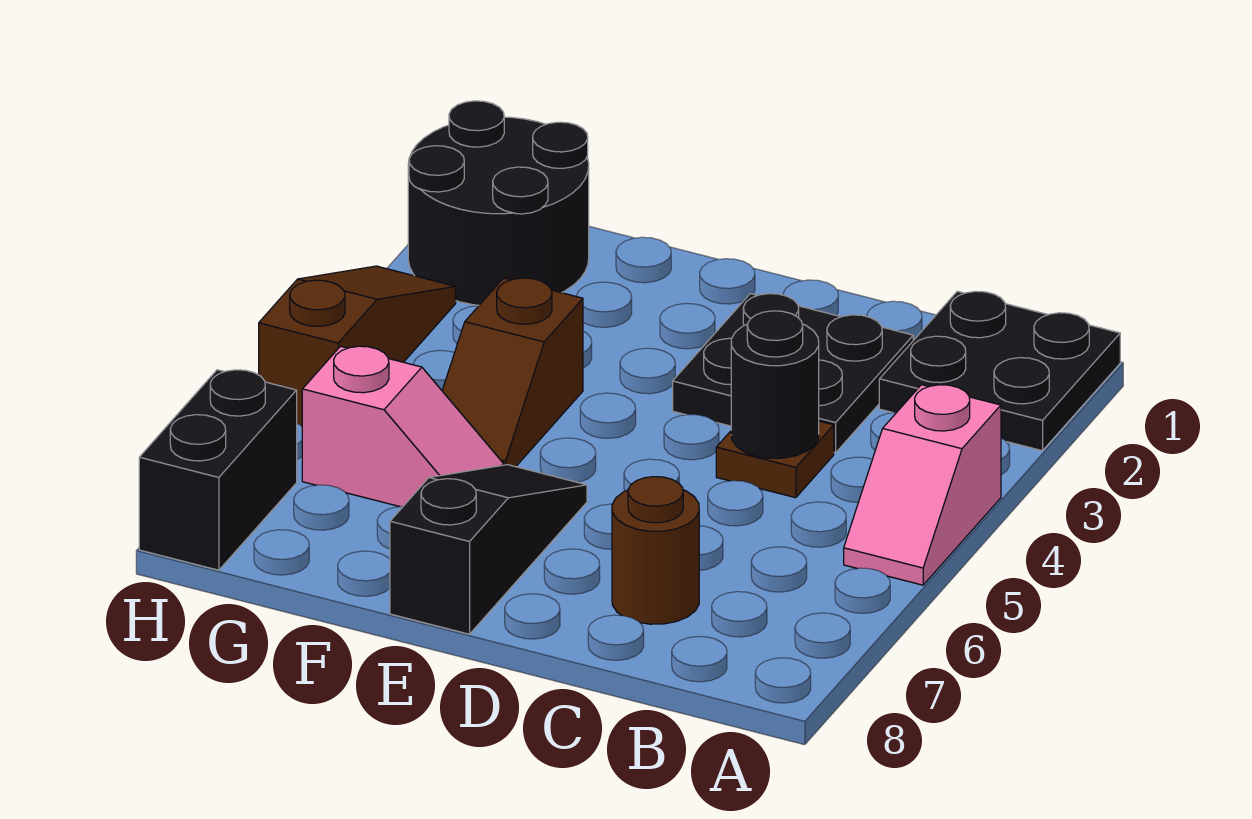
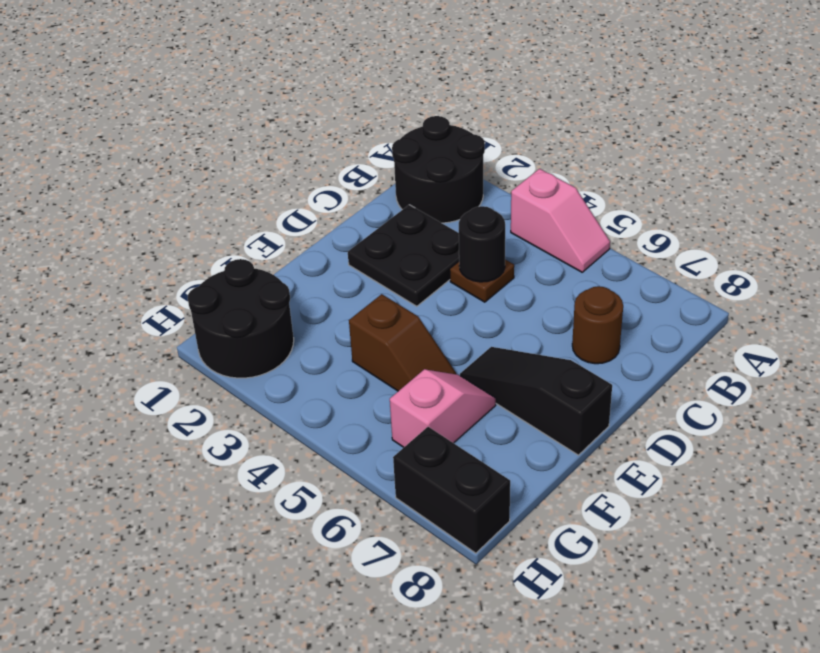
black 2x2 plate [879,291,1120,451] -> black 2x2 round brick [392,116,485,223]
brown 1x3 slope [259,266,456,426] -> none

